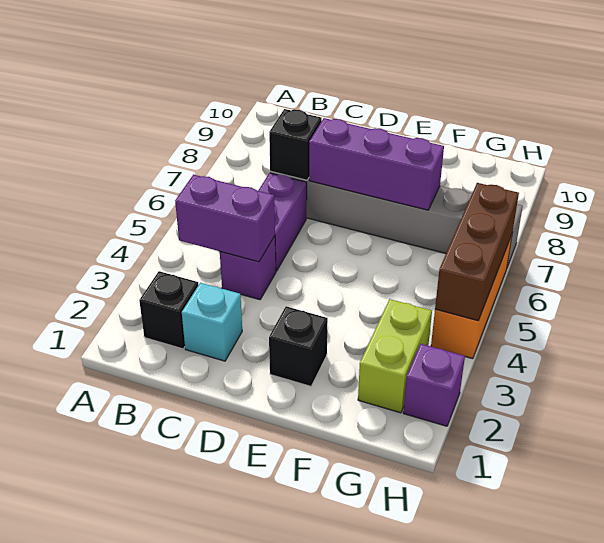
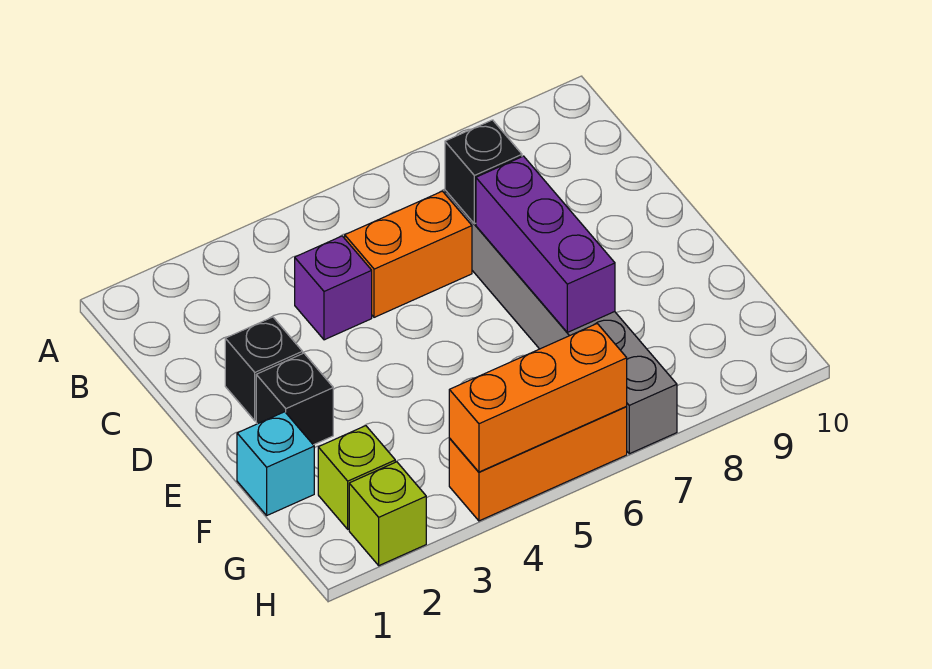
black 1x1 brick [139,271,198,349] -> black 1x1 brick moved to [225,317,303,421]
purple 1x2 brick [175,175,275,262] -> none
cyan 1x1 brick [182,283,242,361] -> cyan 1x1 brick moved to [237,412,314,515]
purple 1x2 brick [258,173,307,271] -> orange 1x2 brick [345,191,472,317]
lime 1x2 brick [358,299,432,413] -> lime 1x1 brick [318,426,395,529]
purple 1x1 brick [403,344,465,426] -> lime 1x1 brick [349,462,426,566]
brown 1x3 brick [435,183,519,321] -> orange 1x3 brick [449,324,627,472]

